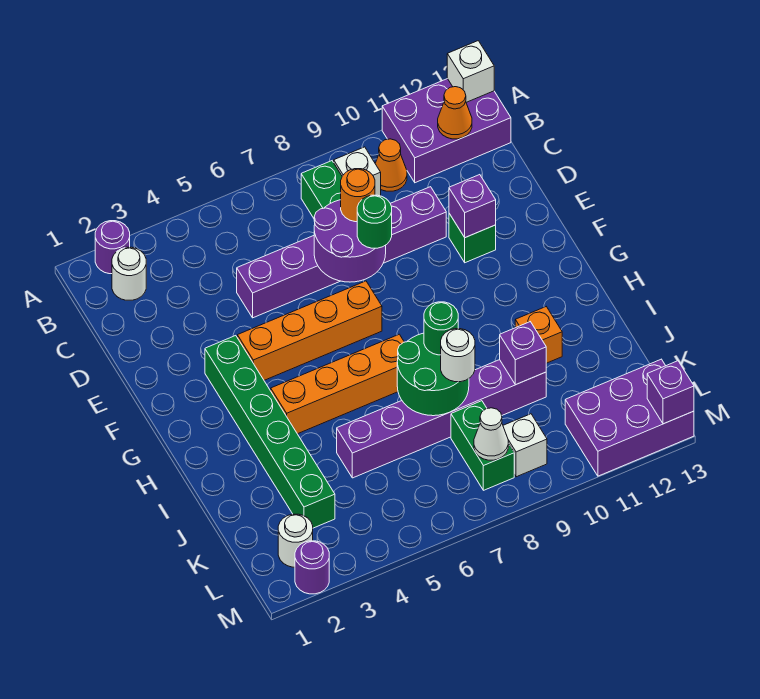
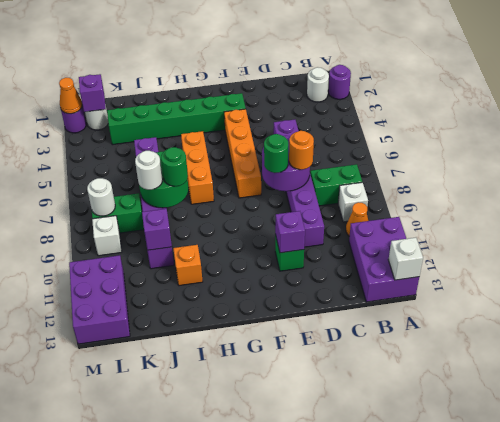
orange 1x1 cone [438,87,472,139] -> orange 1x1 cone moved to [59,78,82,114]
orange 1x4 brick [271,334,404,434] -> orange 1x3 brick [181,131,214,204]
white 1x1 cone [474,408,508,460] -> white 1x1 round brick [87,178,115,216]
purple 1x1 brick [647,361,694,424] -> purple 1x1 brick moved to [79,74,106,112]

